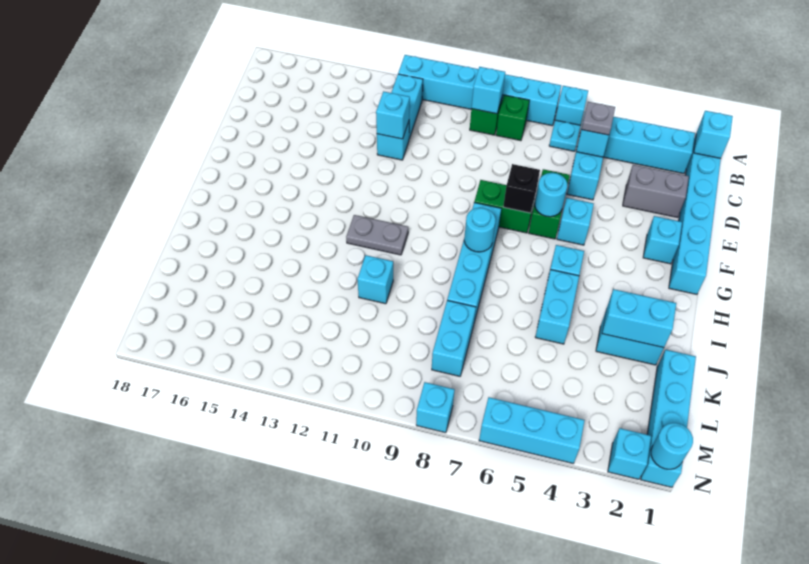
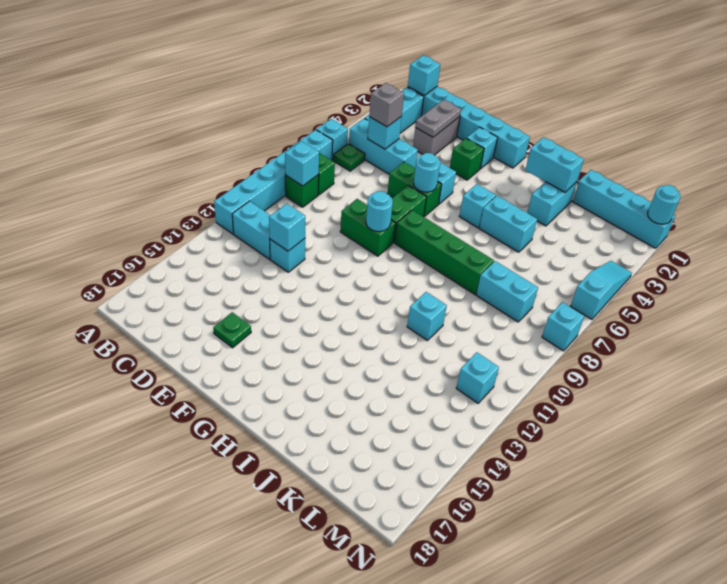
cyan 1x1 plate [549,120,581,151] -> green 1x1 plate [333,144,365,171]
grey 1x1 plate [581,102,615,135] -> grey 1x1 brick [369,83,404,127]
none -> green 1x2 brick [340,199,395,256]
none -> green 1x1 plate [213,312,251,348]
none -> green 1x1 brick [450,138,484,180]
black 1x1 brick [503,164,540,213] -> none
cyan 1x4 brick [447,203,501,322] -> green 1x4 brick [395,210,494,294]
cyan 1x1 round brick [464,207,496,252] -> cyan 1x1 round brick moved to [366,191,393,232]
grey 1x2 plate [346,215,408,255] -> grey 1x2 plate moved to [416,100,461,137]
cyan 1x2 brick [602,289,676,348] -> cyan 1x2 brick turned to [525,137,584,192]
cyan 1x1 brick [608,428,651,479] -> cyan 1x1 brick moved to [456,352,499,403]
cyan 1x3 brick [479,397,585,463] -> cyan 1x3 slope [571,261,632,319]

